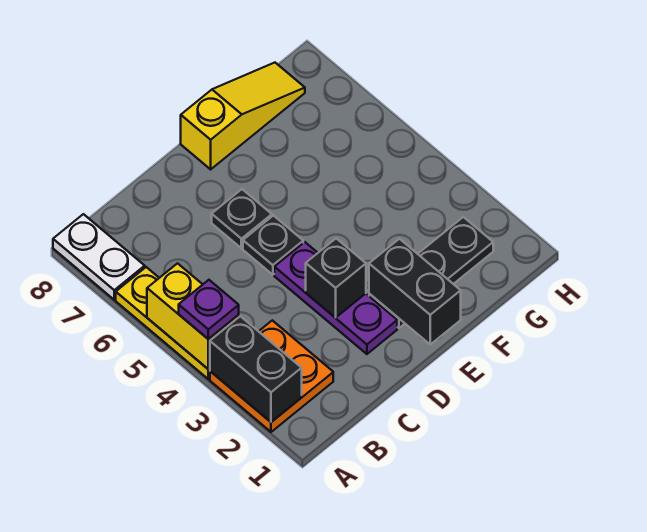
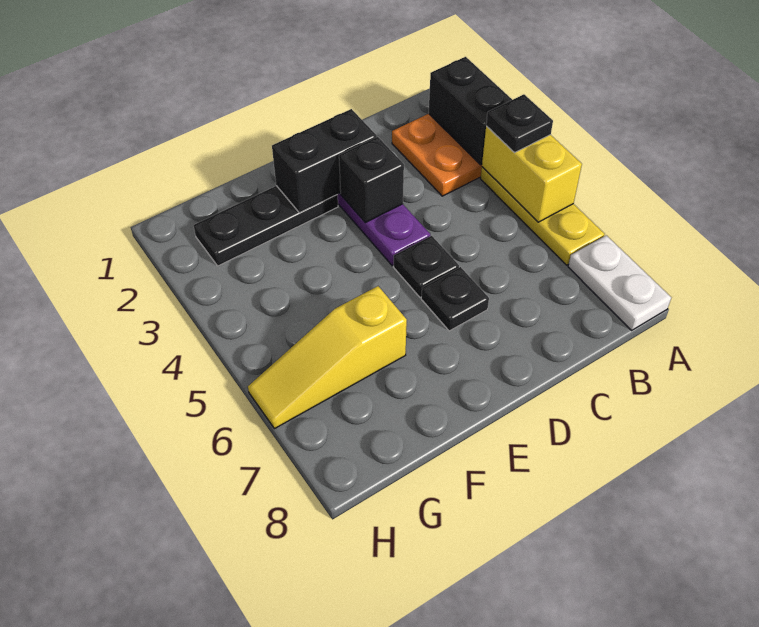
purple 1x1 plate [179,280,239,339] -> black 1x1 plate [486,94,553,152]
black 1x2 brick [369,239,461,344] -> black 1x2 brick turned to [272,109,377,213]
yellow 1x3 slope [181,63,305,169] -> yellow 1x3 slope moved to [248,286,407,429]

